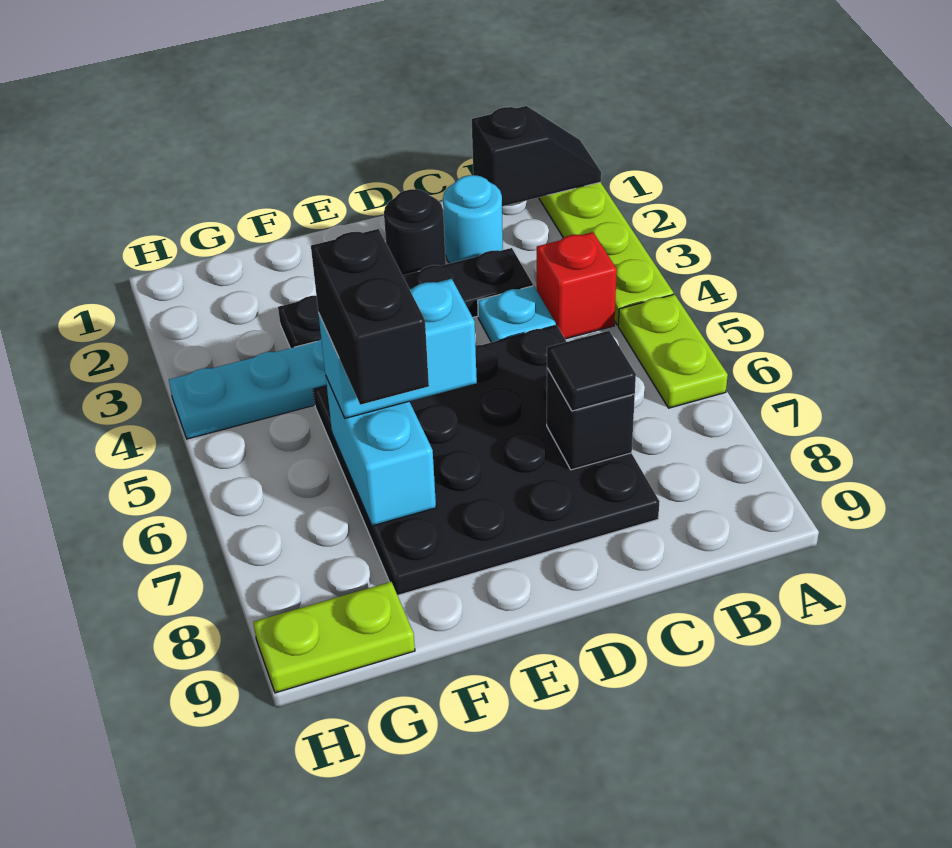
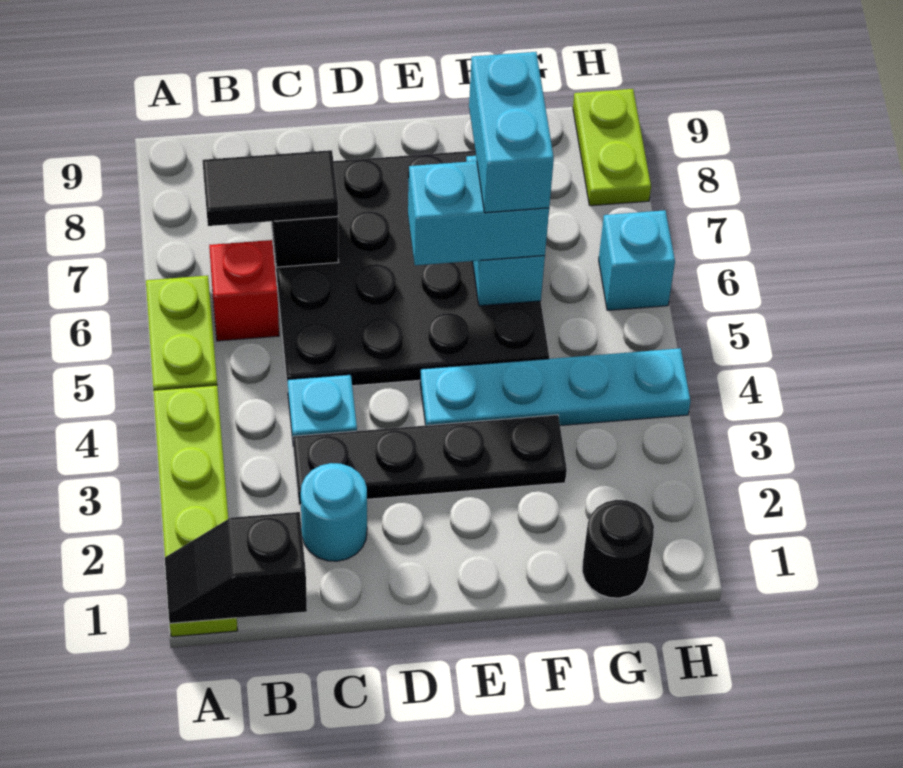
red 1x1 brick [537,232,617,339] -> red 1x1 brick moved to [209,240,279,341]
black 1x1 tile [547,331,636,411] -> black 1x2 tile [203,150,338,226]
black 1x1 round brick [384,189,446,275] -> black 1x1 round brick moved to [582,500,654,598]
black 1x2 brick [311,229,429,405] -> cyan 1x2 brick [469,52,554,213]
lime 1x2 plate [253,582,415,693] -> lime 1x2 plate turned to [573,89,651,206]
none -> cyan 1x1 brick [599,210,675,310]

